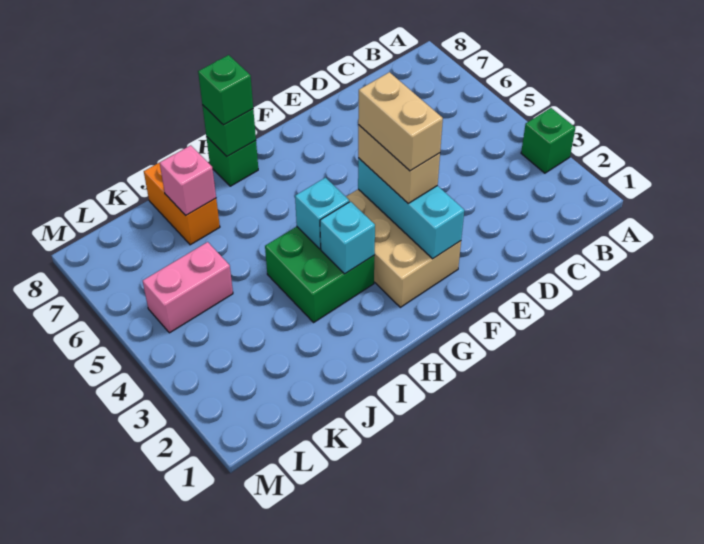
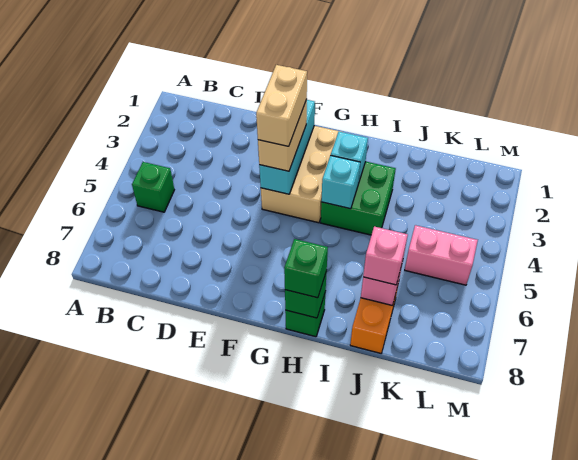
green 1x1 brick [521,108,575,173] -> green 1x1 brick moved to [132,162,174,212]
none -> pink 1x1 brick [363,226,408,285]

